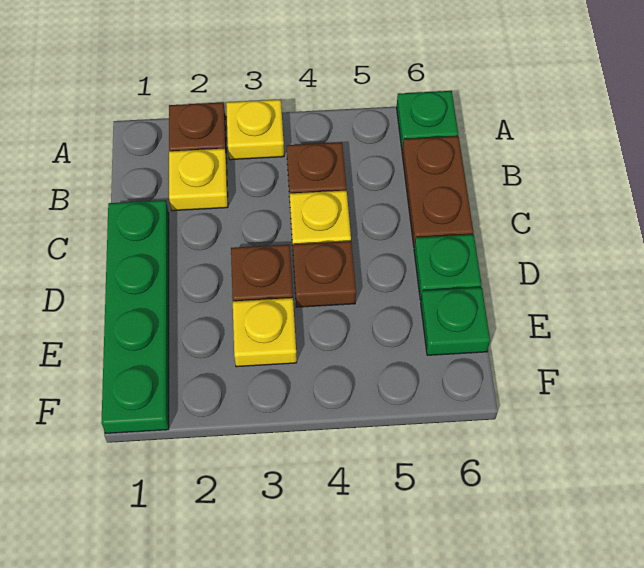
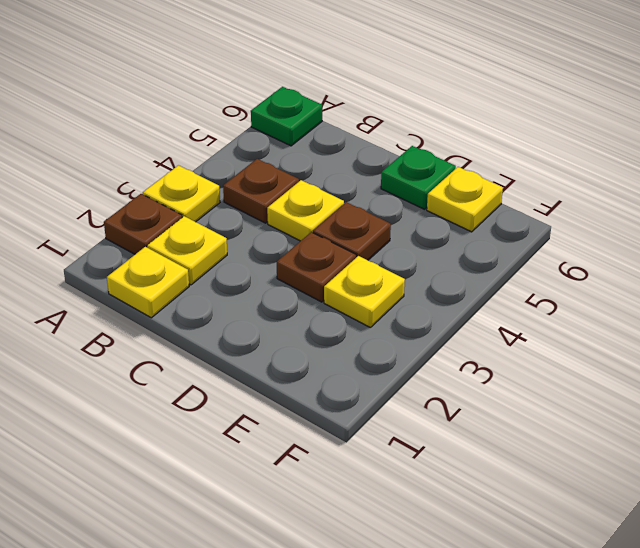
none -> yellow 1x1 plate [107,247,189,318]
brown 1x2 plate [402,136,473,247] -> none
green 1x4 plate [101,200,169,433] -> none
green 1x1 plate [421,287,490,355] -> yellow 1x1 plate [427,167,503,232]

